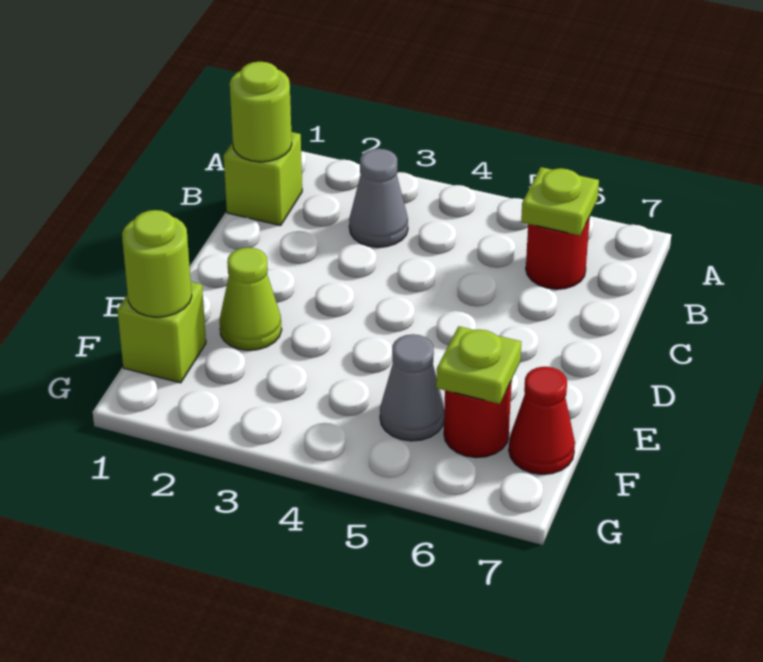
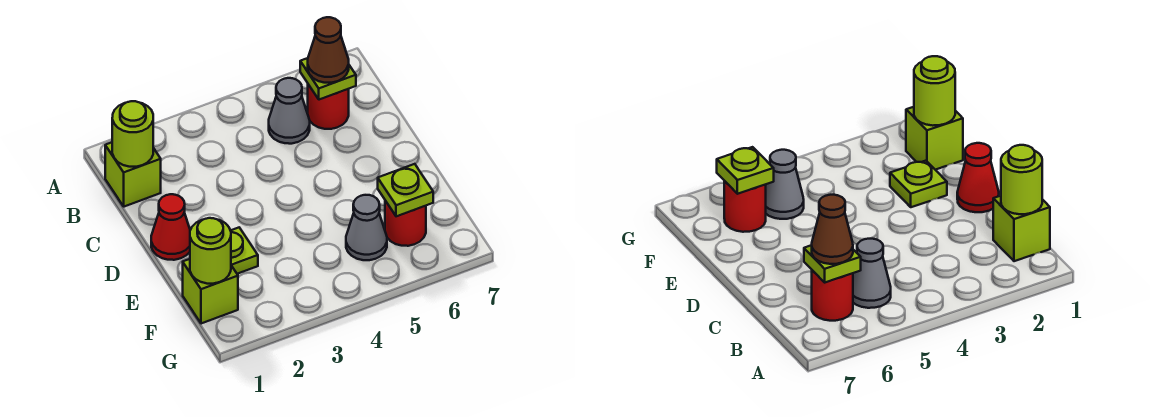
grey 1x1 cone [349,149,408,247] -> grey 1x1 cone moved to [269,78,310,144]
none -> brown 1x1 cone [308,17,349,83]
lime 1x1 cone [219,248,282,350] -> lime 1x1 plate [231,228,258,274]
red 1x1 cone [509,367,575,474] -> red 1x1 cone moved to [151,194,190,260]

